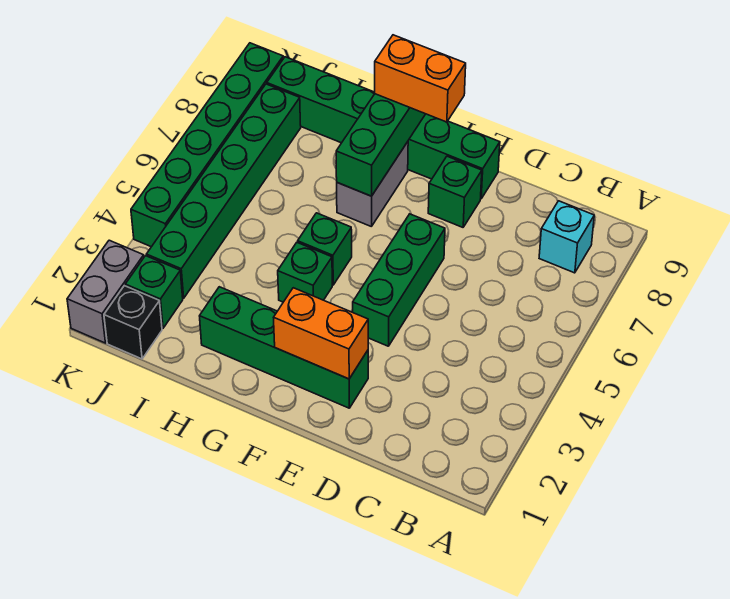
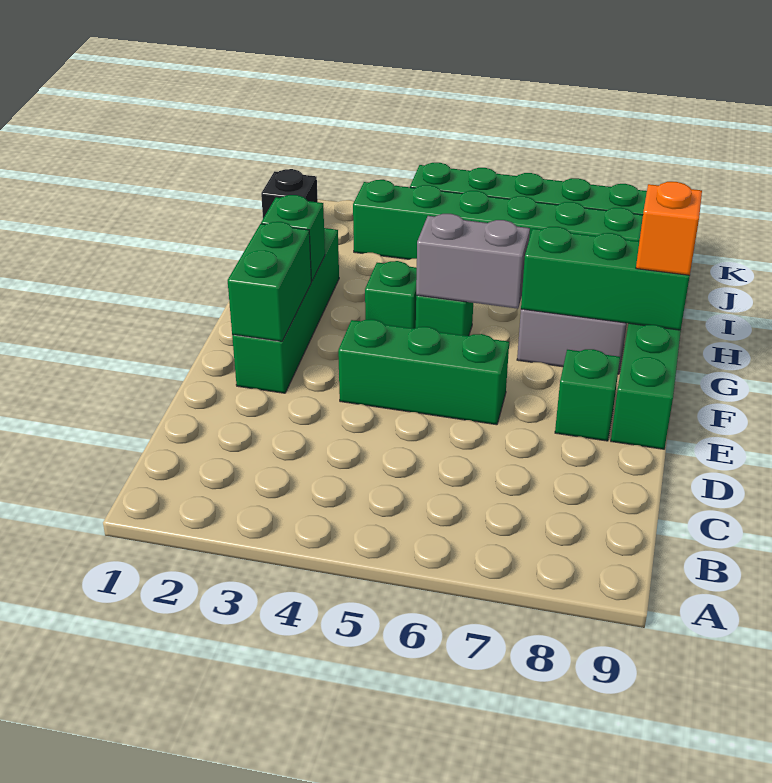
cyan 1x1 brick [539,201,594,273] -> none
orange 1x2 brick [274,288,368,379] -> green 1x2 brick [228,222,311,341]
orange 1x2 brick [375,35,466,122] -> orange 1x1 brick [636,182,702,275]
green 1x1 brick [125,256,183,328] -> green 1x1 brick moved to [261,195,325,281]
grey 1x2 brick [67,240,144,343] -> grey 1x2 brick moved to [416,214,530,309]

